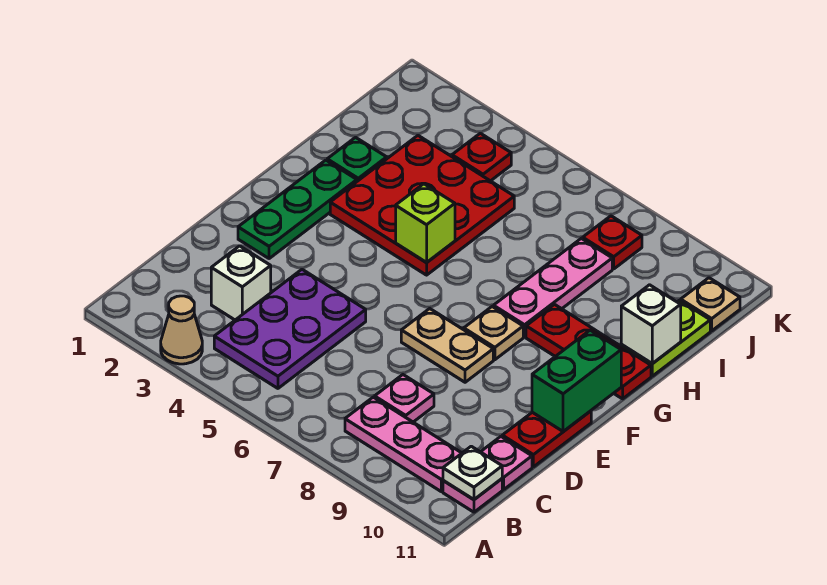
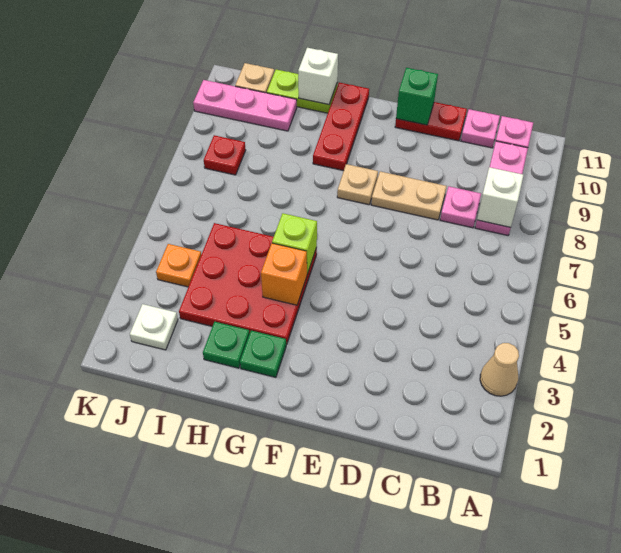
purple 2x3 plate [214,270,366,388] -> none
white 1x1 plate [443,446,502,500] -> white 1x1 plate moved to [130,304,178,350]
white 1x1 brick [211,246,271,320] -> white 1x1 brick moved to [477,167,523,228]
green 1x3 plate [238,160,357,259] -> green 1x1 plate [240,331,286,377]
tan 1x2 plate [401,309,493,382] -> tan 1x2 plate turned to [371,171,447,220]
green 1x2 brick [532,330,621,431] -> green 1x1 brick [396,68,438,125]
none -> orange 1x1 brick [261,243,307,305]
pink 1x3 plate [494,239,612,337] -> pink 1x3 plate moved to [193,80,297,131]
red 1x1 plate [452,133,511,181] -> orange 1x1 plate [156,244,201,287]

